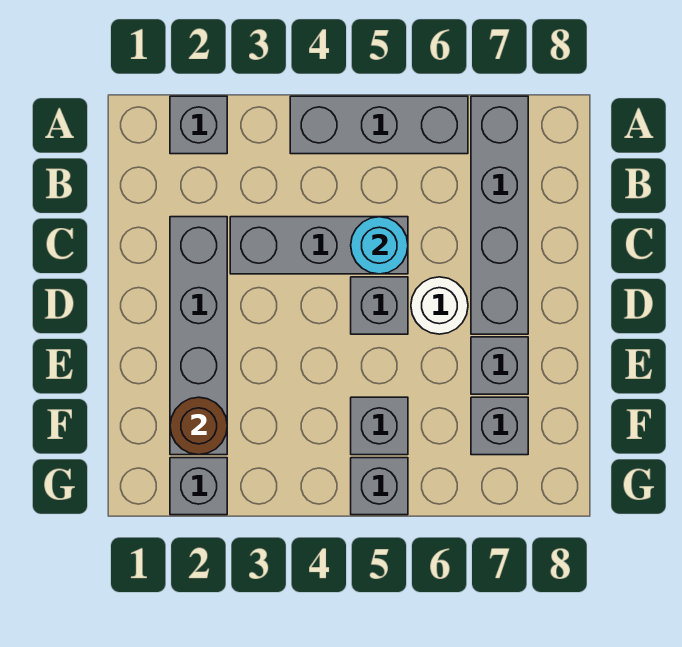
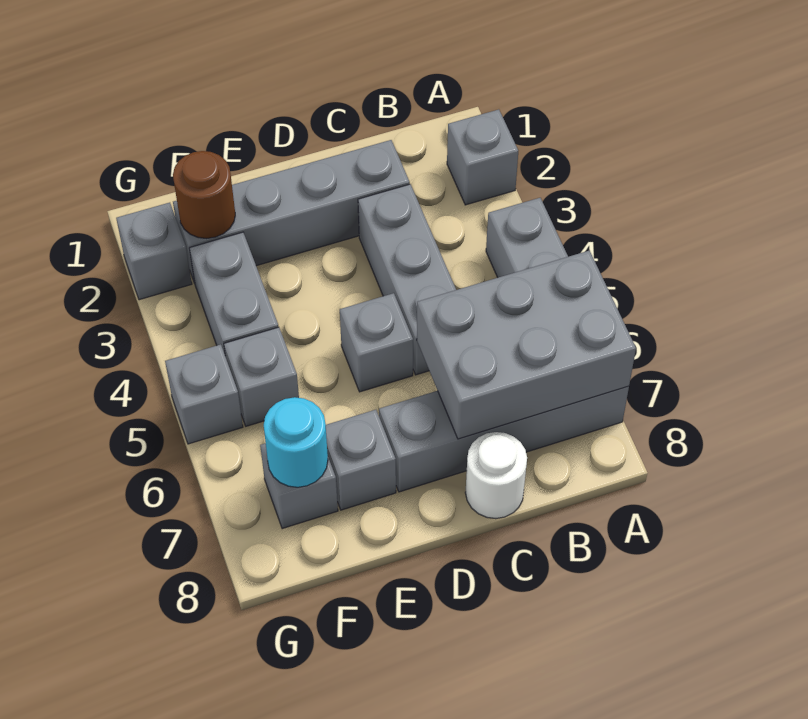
none -> grey 2x3 brick [417,251,636,439]
cyan 1x1 round brick [351,217,408,274] -> cyan 1x1 round brick moved to [264,397,328,487]
white 1x1 round brick [411,277,468,334] -> white 1x1 round brick moved to [465,432,527,519]
none -> grey 1x2 brick [189,232,278,357]

